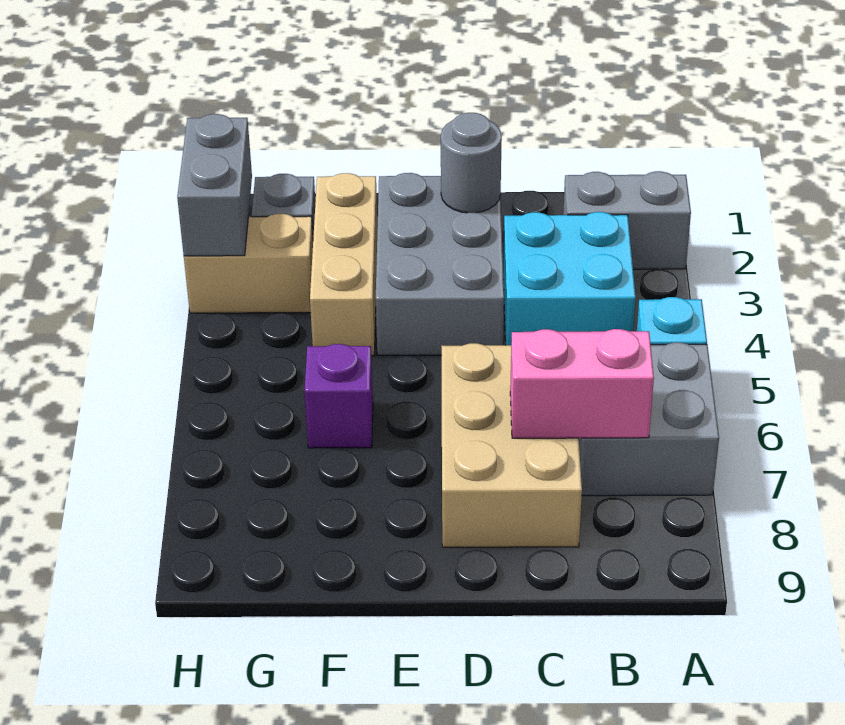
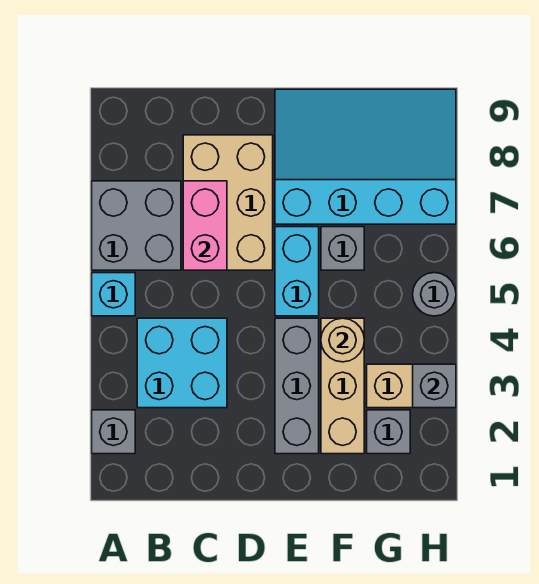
grey 1x2 brick [563,171,691,269] -> grey 1x1 brick [92,410,135,454]
pink 1x2 brick [510,329,654,438] -> pink 1x2 brick turned to [183,181,227,270]
grey 2x3 brick [376,173,504,355] -> grey 1x3 brick [275,318,319,454]
grey 1x1 round brick [441,113,502,213] -> grey 1x1 round brick moved to [413,273,456,316]
none -> cyan 1x2 brick [275,227,319,316]
none -> cyan 3x4 slope [275,89,456,224]
none -> tan 1x1 round brick [321,318,364,362]
purple 1x1 brick [305,344,373,448] -> grey 1x1 brick [321,227,364,270]
grey 1x2 brick [177,114,252,256] -> grey 1x1 brick [413,364,456,408]

